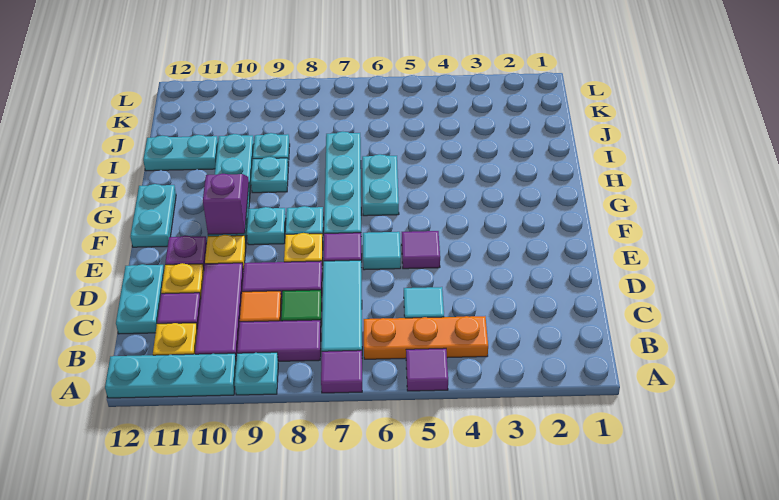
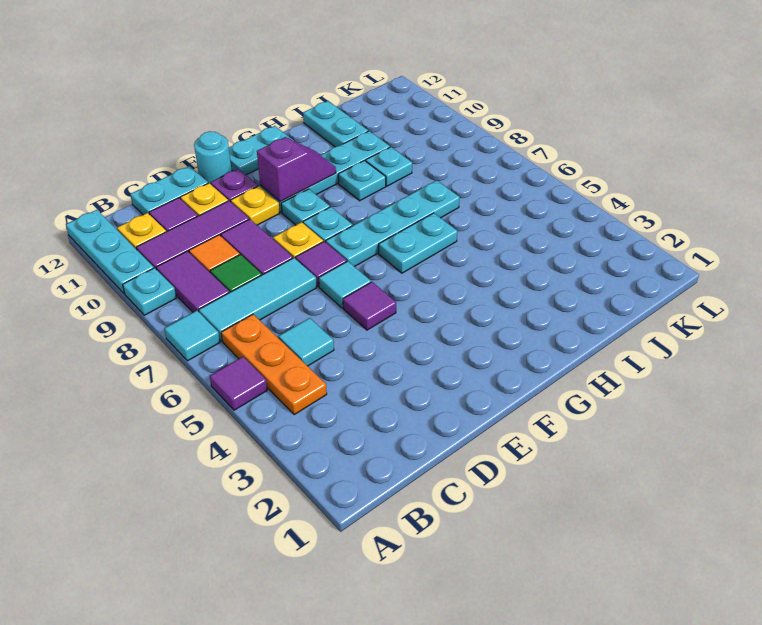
purple 1x1 tile [321,350,362,393] -> cyan 1x1 tile [164,311,220,361]
none -> cyan 1x1 round brick [194,131,232,184]

